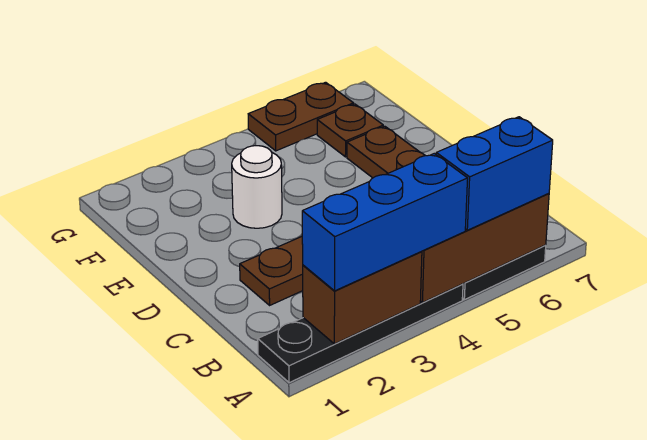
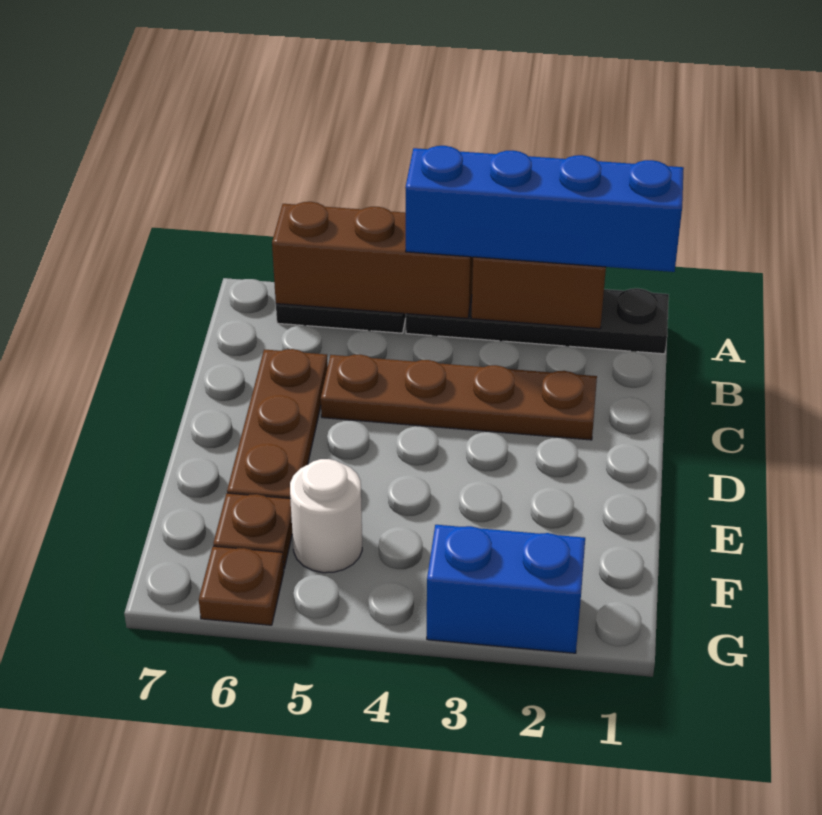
blue 1x3 brick [302,154,468,291] -> blue 1x4 brick [405,146,684,272]
blue 1x2 brick [436,117,553,230] -> blue 1x2 brick moved to [427,525,585,653]
white 1x1 round brick [232,146,282,228] -> white 1x1 round brick moved to [290,459,362,573]
brown 1x2 plate [248,82,354,151] -> brown 1x1 plate [199,546,284,625]

